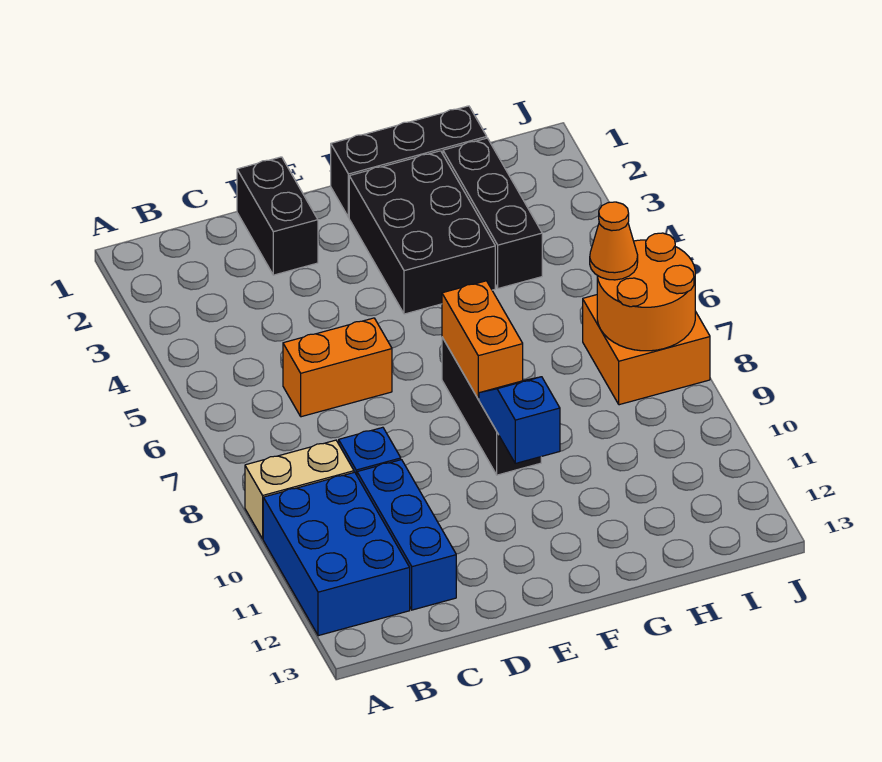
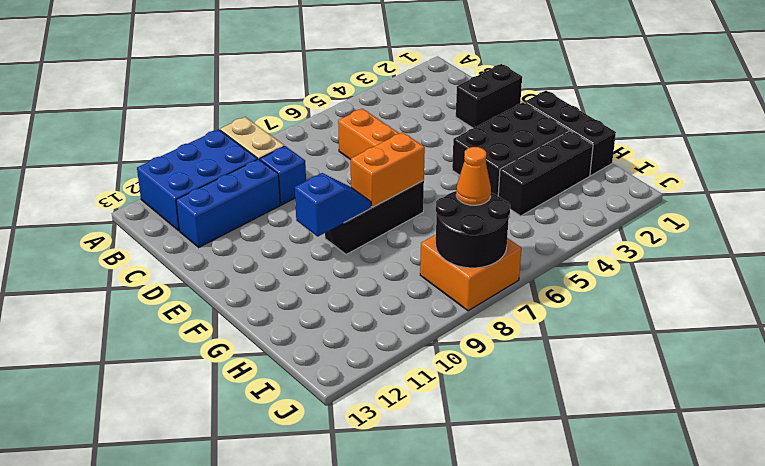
orange 2x2 round brick [597,233,695,351] -> black 2x2 round brick [436,191,510,268]

